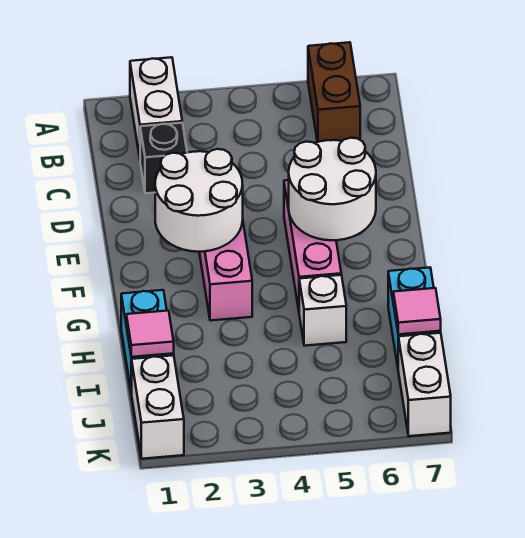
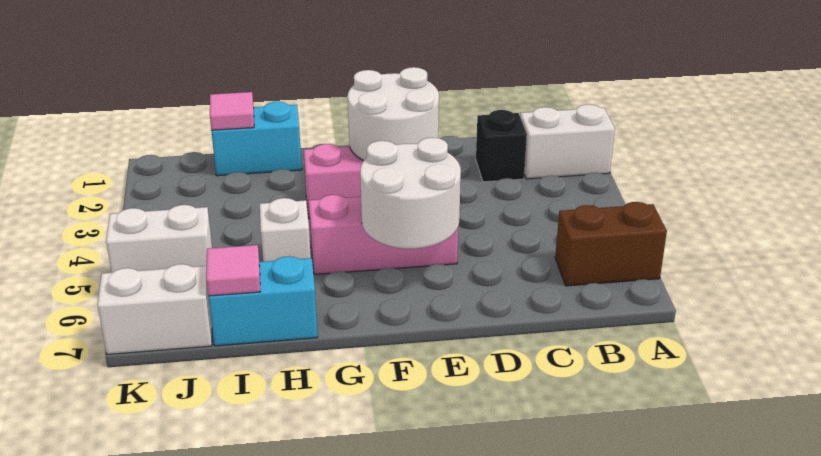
white 1x2 brick [132,355,184,459] -> white 1x2 brick moved to [106,205,212,272]

